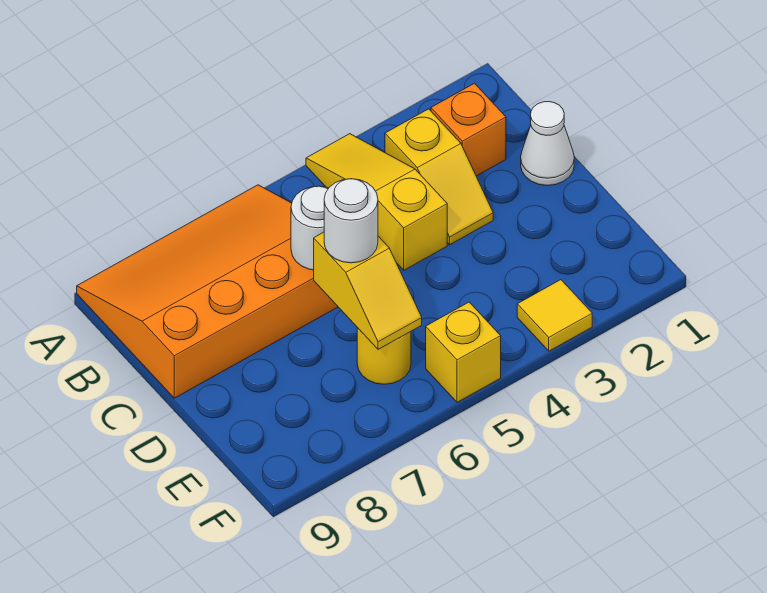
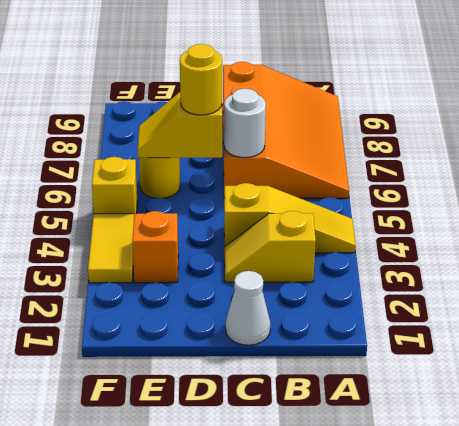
orange 1x1 brick [431,83,506,176] -> orange 1x1 brick moved to [132,211,178,283]
white 1x1 round brick [324,179,378,263] -> yellow 1x1 round brick [180,44,222,115]
yellow 1x1 tile [517,280,592,351] -> yellow 1x2 tile [88,214,134,283]

